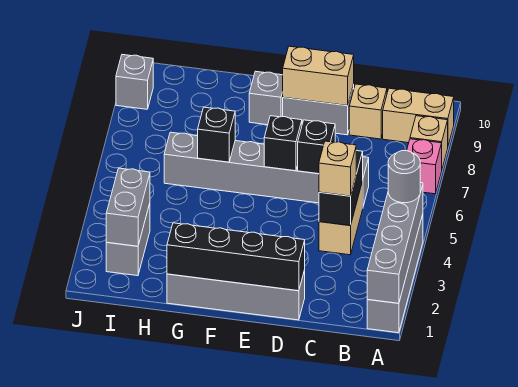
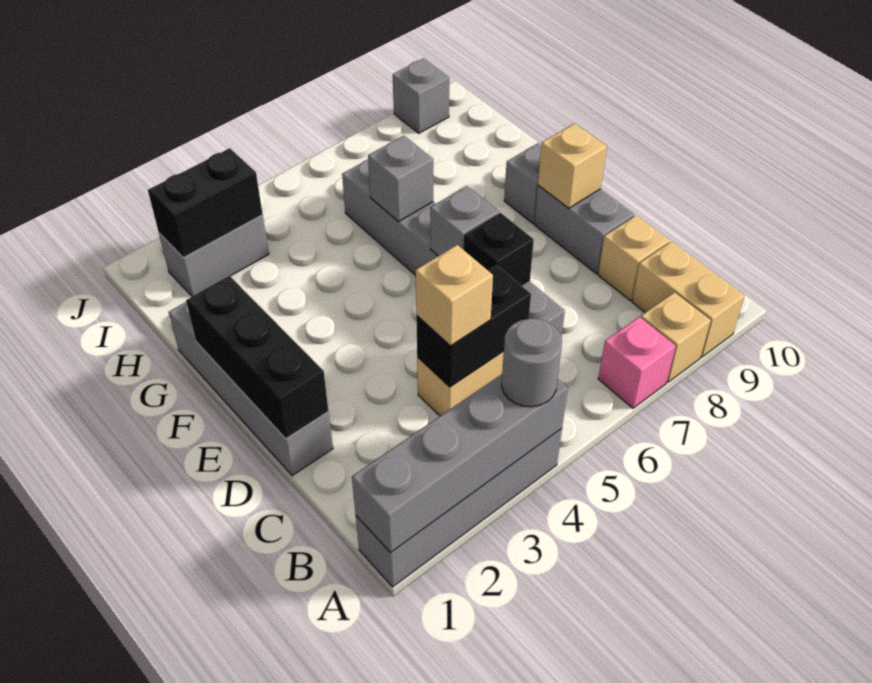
black 1x4 brick [167,223,305,291] -> black 1x3 brick [186,276,328,439]
tan 1x2 brick [283,46,354,106] -> tan 1x1 brick [538,123,607,208]
black 1x1 brick [264,116,302,171] -> grey 1x1 brick [430,186,499,256]
black 1x1 brick [198,107,235,162] -> grey 1x1 brick [368,136,433,222]
grey 1x2 brick [106,168,150,246] -> black 1x2 brick [148,148,263,258]

